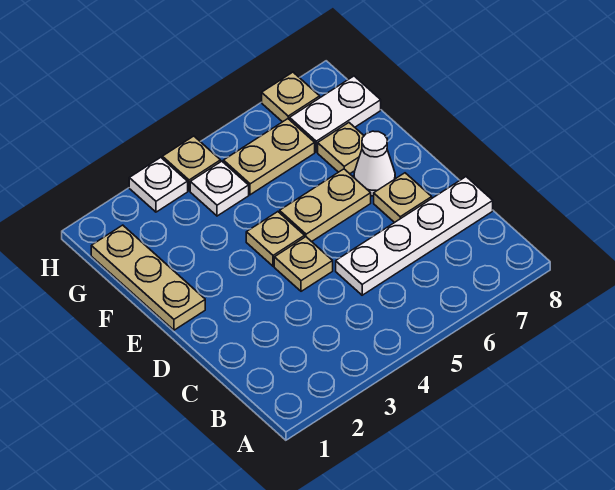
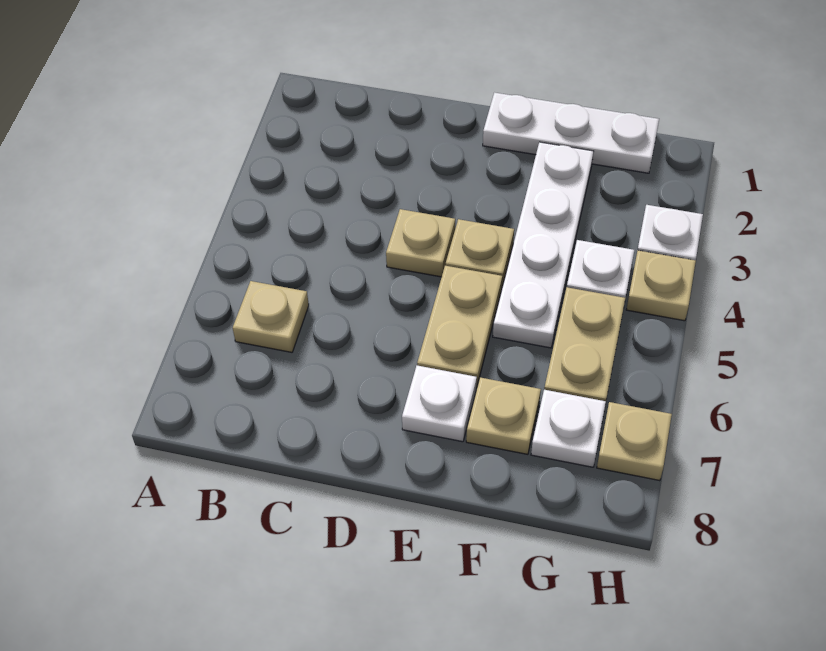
white 1x4 plate [336,177,493,295] -> white 1x4 plate moved to [493,142,594,348]
tan 1x1 plate [374,173,432,223] -> tan 1x1 plate moved to [233,281,309,352]
tan 1x3 plate [91,225,205,330] -> white 1x3 plate [483,93,659,173]
white 1x1 cone [354,131,395,196] -> white 1x1 plate [402,366,477,442]
white 1x2 plate [290,76,381,152] -> white 1x1 plate [531,390,606,467]

